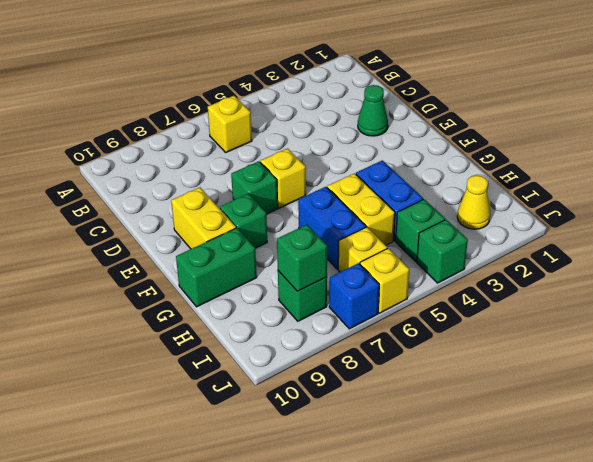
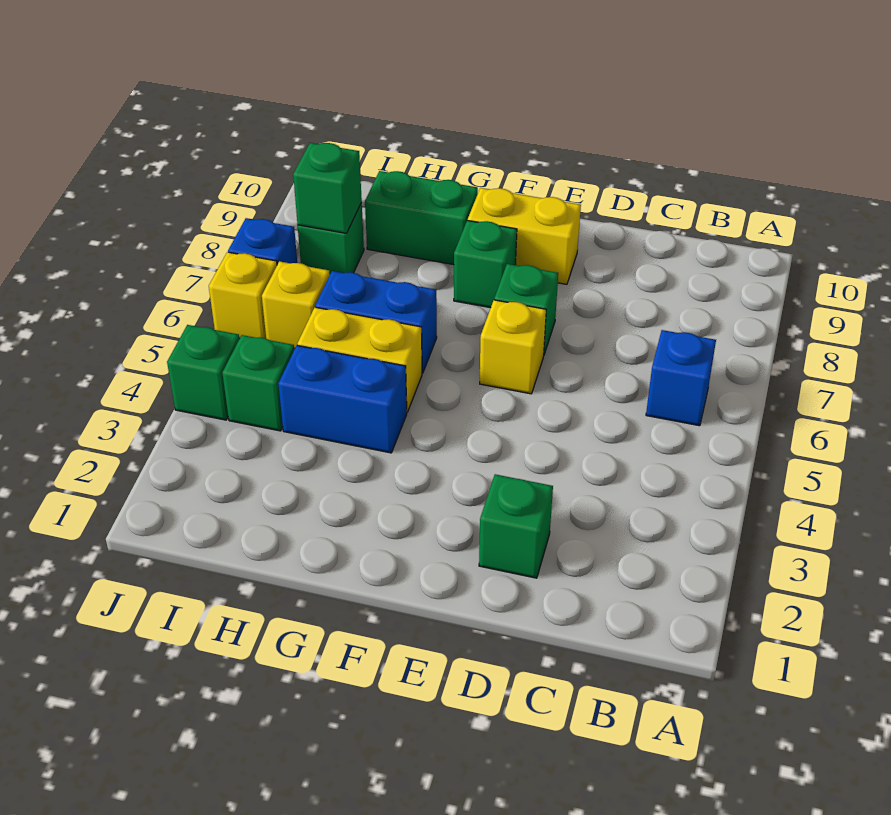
yellow 1x1 brick [208,96,252,152] -> blue 1x1 brick [646,330,716,426]
green 1x1 cone [358,85,388,136] -> green 1x1 brick [479,474,553,578]
green 1x2 brick [176,228,257,307] -> green 1x2 brick turned to [365,171,478,265]
yellow 1x1 cone [457,175,491,229] -> none

